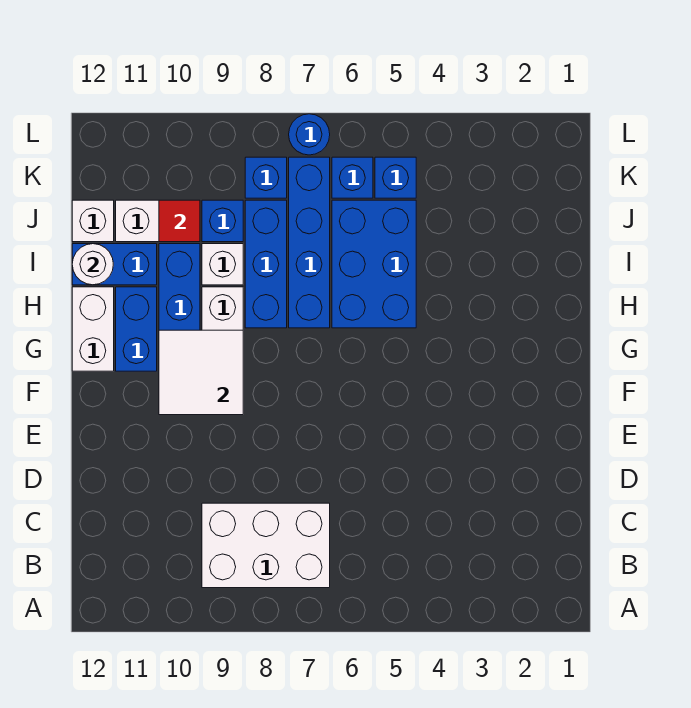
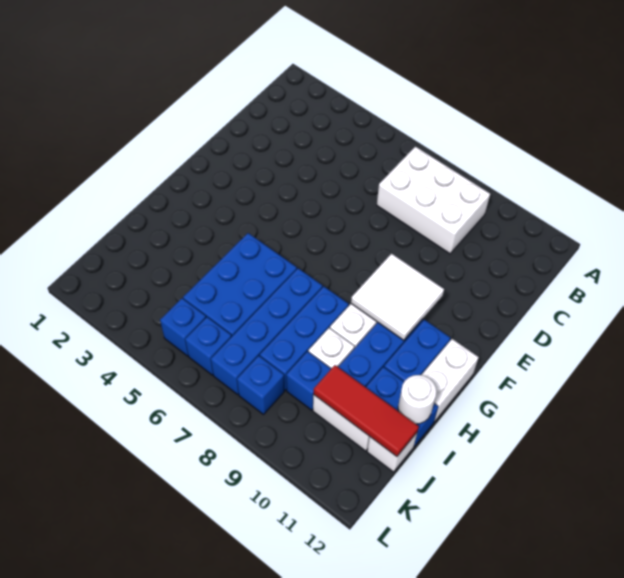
red 1x1 tile [159,200,200,242] -> red 1x3 tile [313,365,419,457]
blue 1x1 round brick [289,114,330,155] -> none

